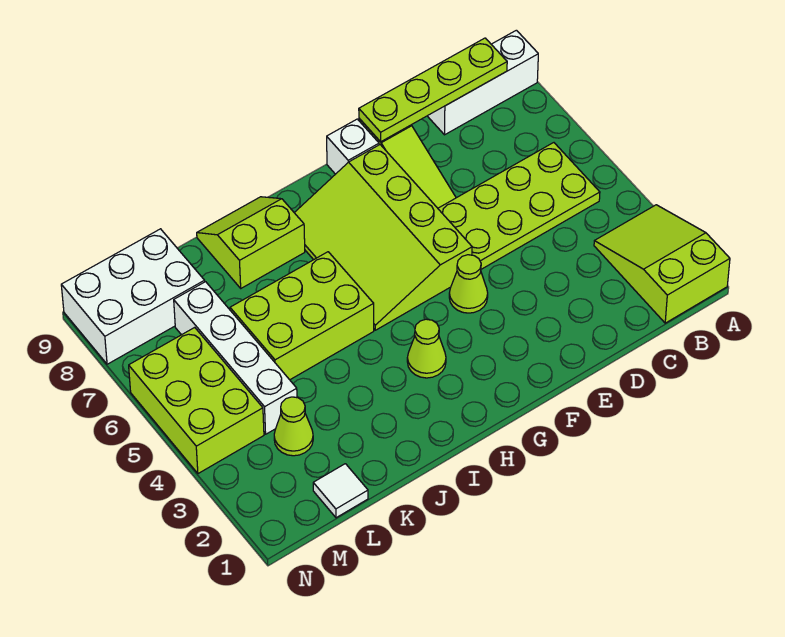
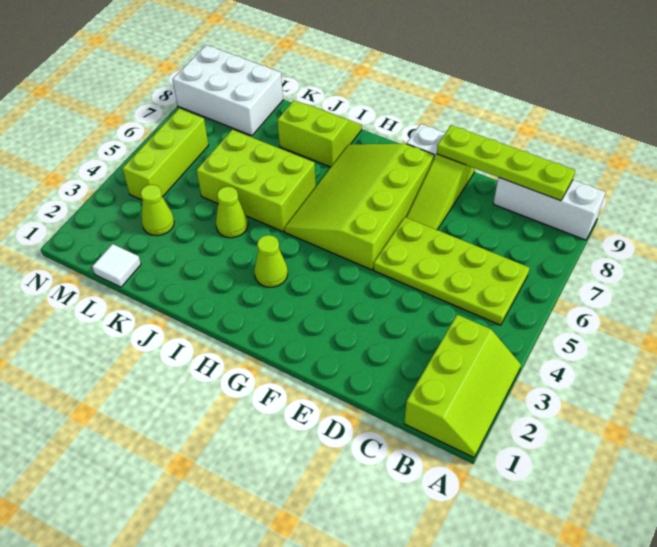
lime 2x3 slope [594,205,730,323] -> lime 2x3 slope turned to [404,315,521,457]
lime 1x1 cone [449,255,488,313] -> lime 1x1 cone moved to [216,187,248,238]
white 1x4 brick [174,282,297,434] -> none
lime 2x3 brick [129,327,264,474] -> lime 1x3 brick [122,109,209,200]

